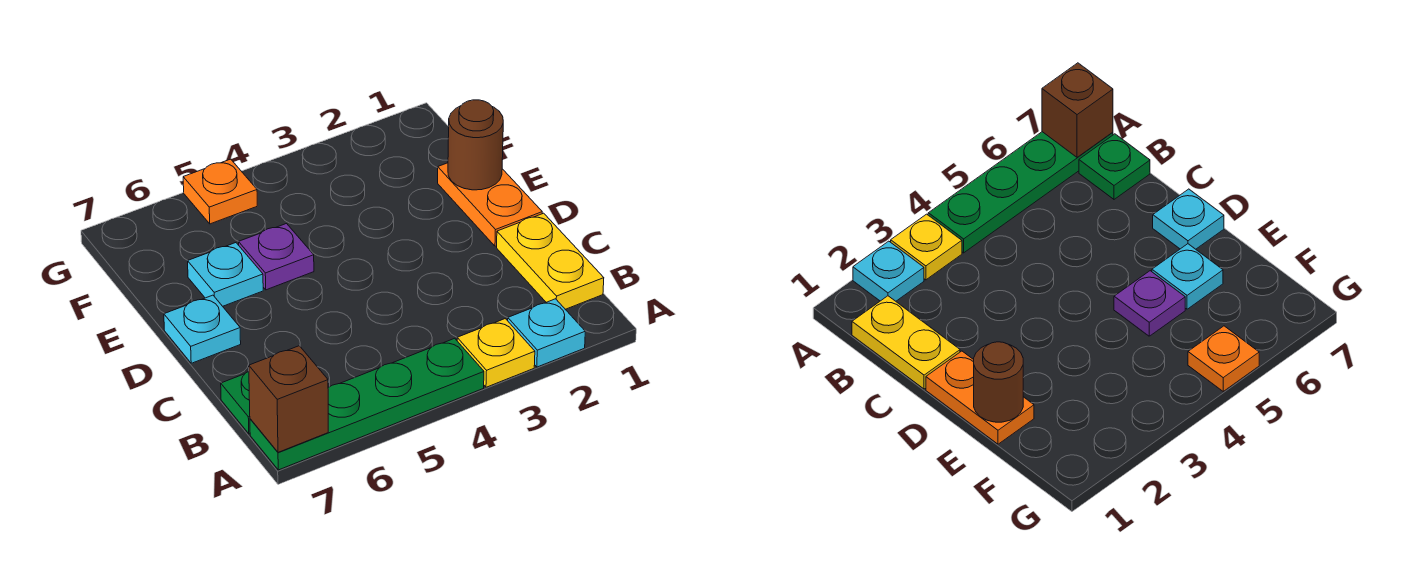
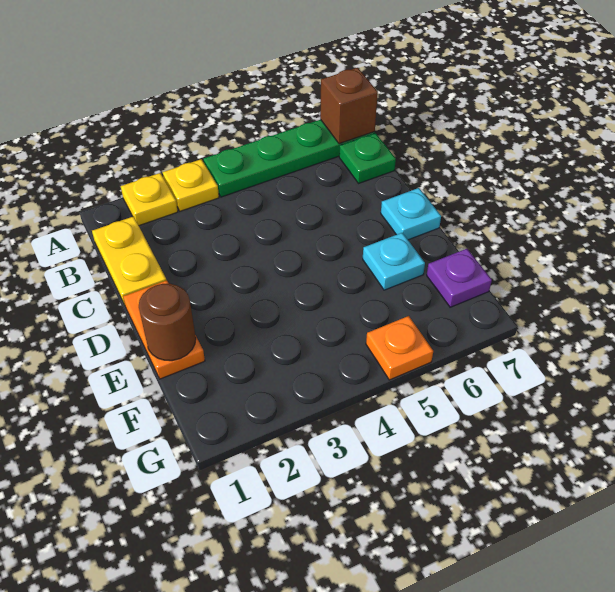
cyan 1x1 plate [508,299,585,367] -> yellow 1x1 plate [121,173,178,226]
purple 1x1 plate [239,224,314,290] -> purple 1x1 plate moved to [427,249,492,307]

